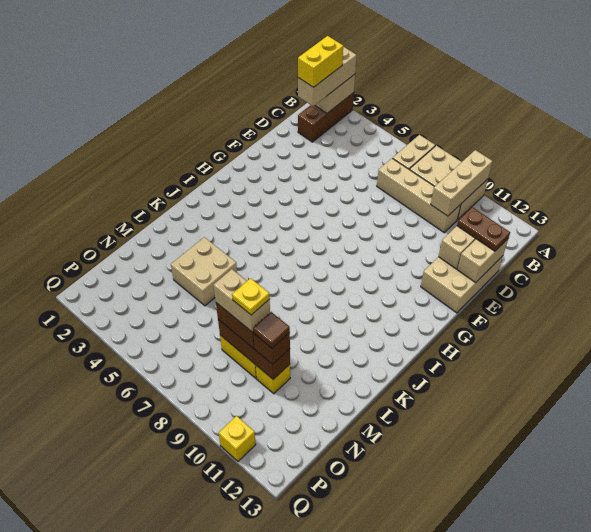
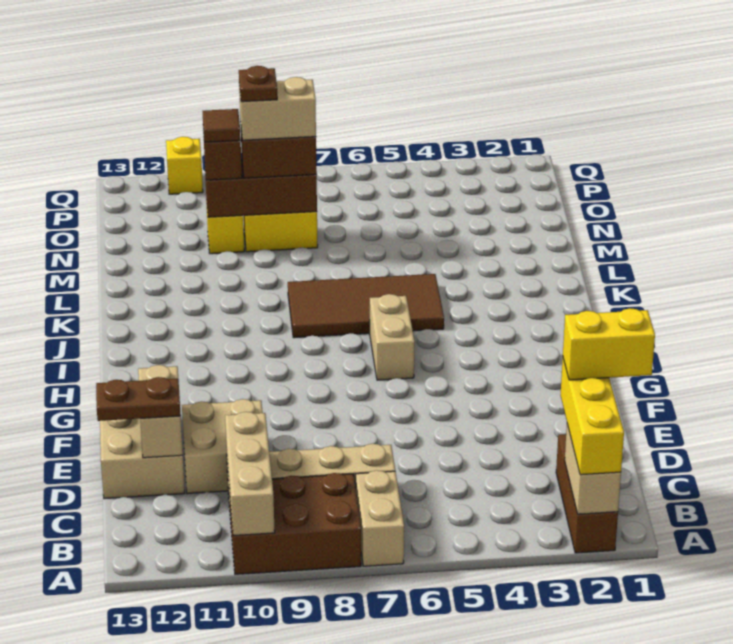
tan 1x3 brick [298,47,357,106] -> yellow 1x3 brick [561,359,624,475]
tan 2x3 brick [410,146,488,220] -> brown 2x3 brick [229,473,361,574]
yellow 1x2 brick [298,36,343,87] -> yellow 1x2 brick turned to [563,308,655,380]
tan 1x2 brick [457,239,508,283] -> tan 1x2 brick moved to [370,294,415,380]
none -> brown 2x4 tile [288,274,444,338]
tan 2x2 brick [171,237,237,306] -> tan 2x2 brick moved to [182,399,263,494]
yellow 1x1 plate [232,278,270,315] -> brown 1x1 plate [239,66,277,102]

